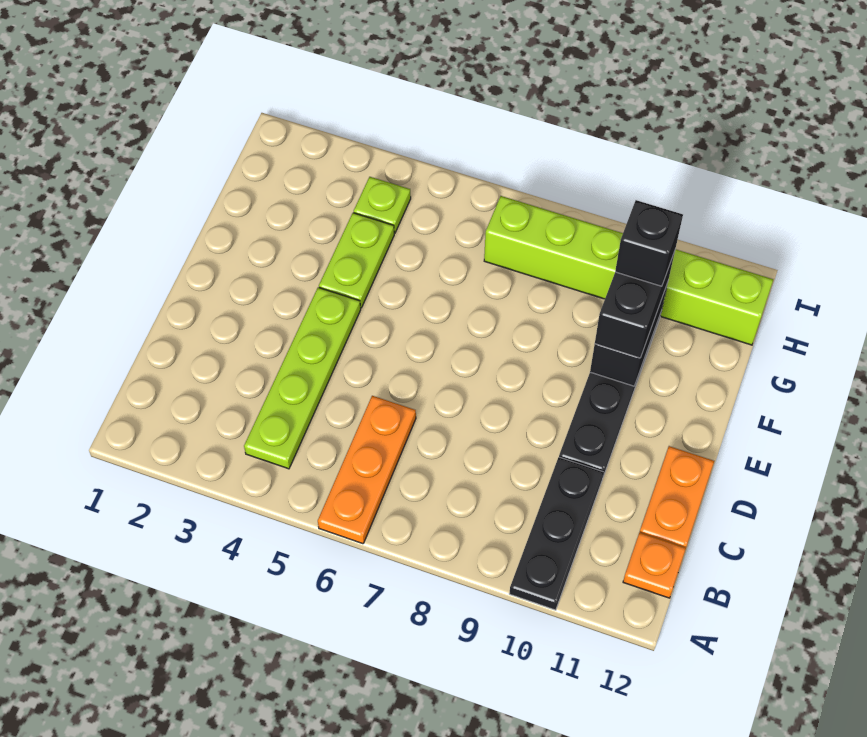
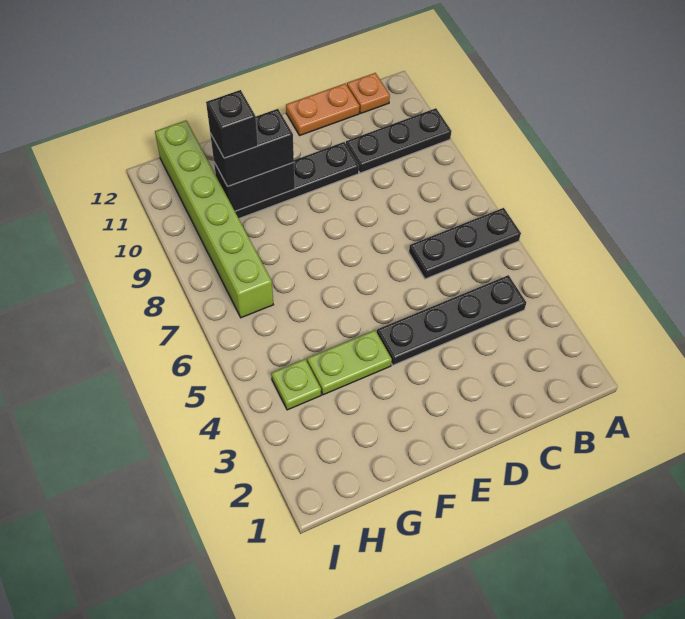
orange 1x3 plate [318,396,416,544] -> black 1x3 plate [409,208,521,279]
lime 1x4 plate [244,287,361,469] -> black 1x4 plate [377,275,526,365]

